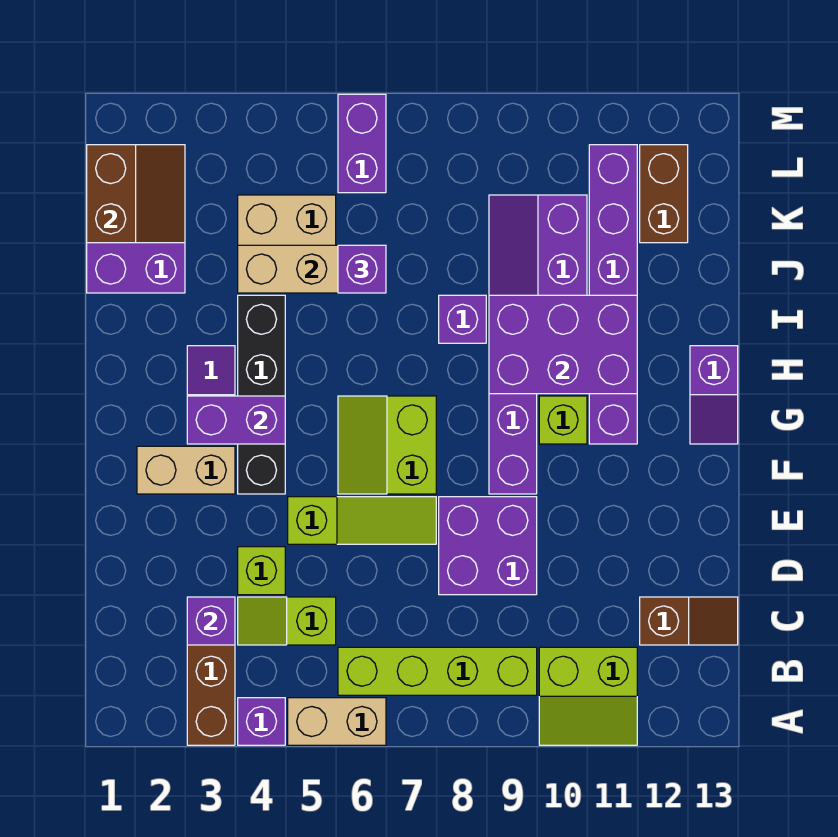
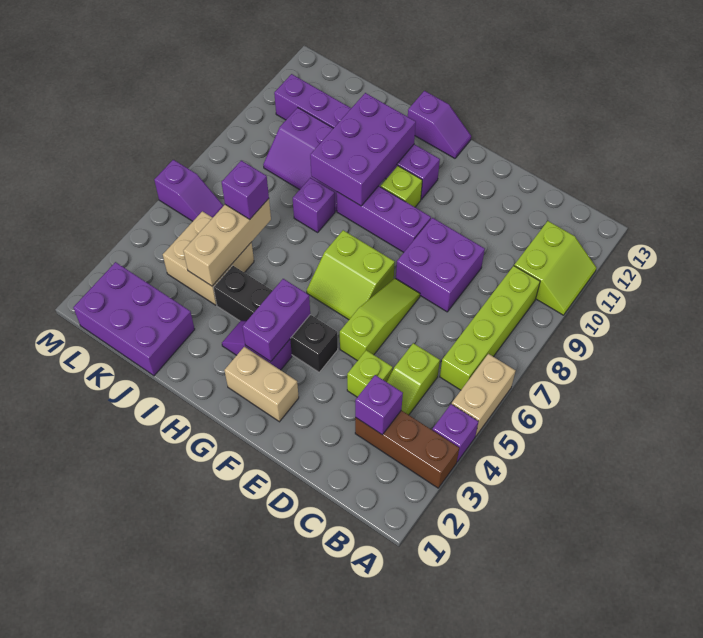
brown 1x2 slope [640,597,738,645] -> none
tan 1x2 brick [137,446,235,494] -> tan 1x2 brick turned to [224,347,299,422]
brown 2x2 slope [87,145,185,243] -> none
brown 1x2 brick [640,145,688,243] -> none
purple 1x2 brick [338,94,386,193] -> purple 1x2 slope [154,160,223,221]

